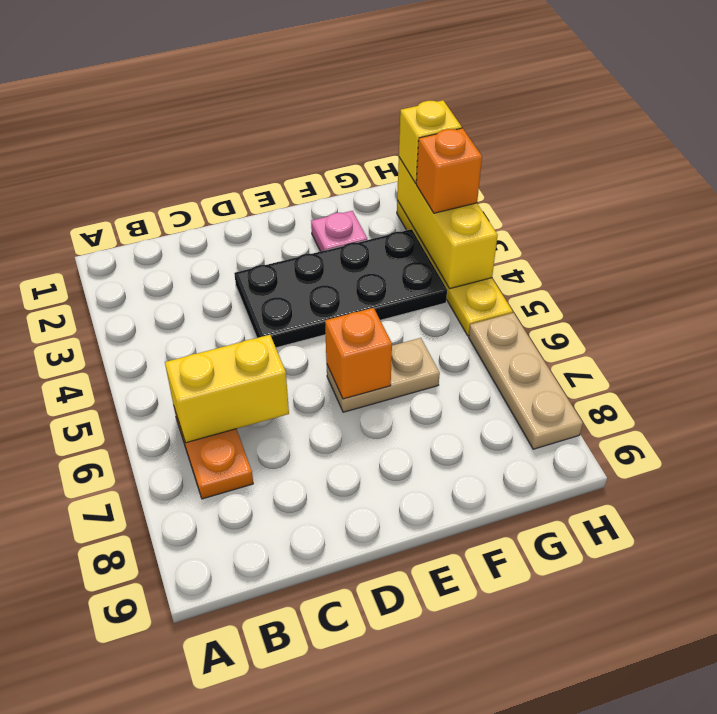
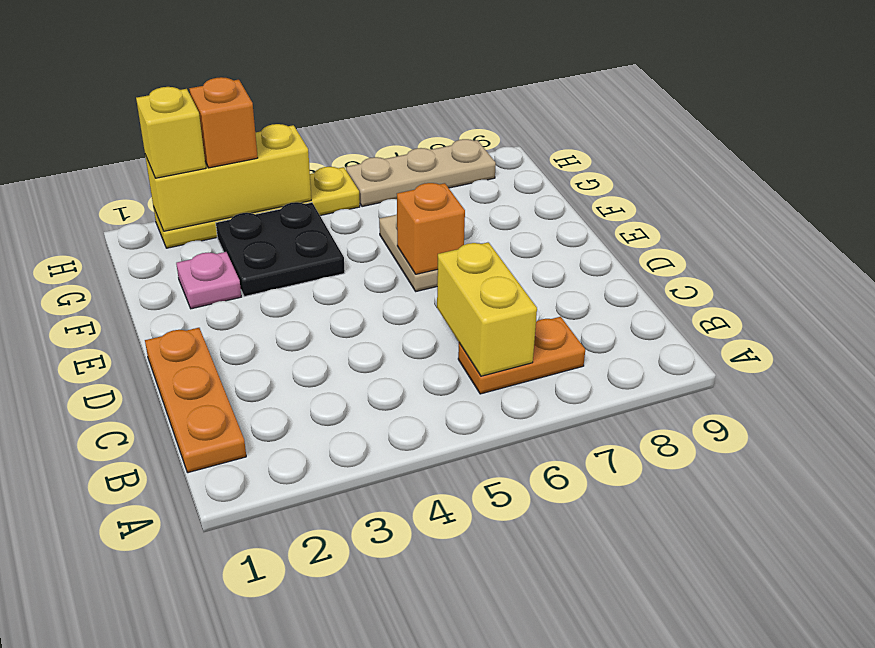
none -> orange 1x3 plate [145,328,246,473]
black 2x4 plate [234,229,447,348] -> black 2x2 plate [216,202,345,297]

